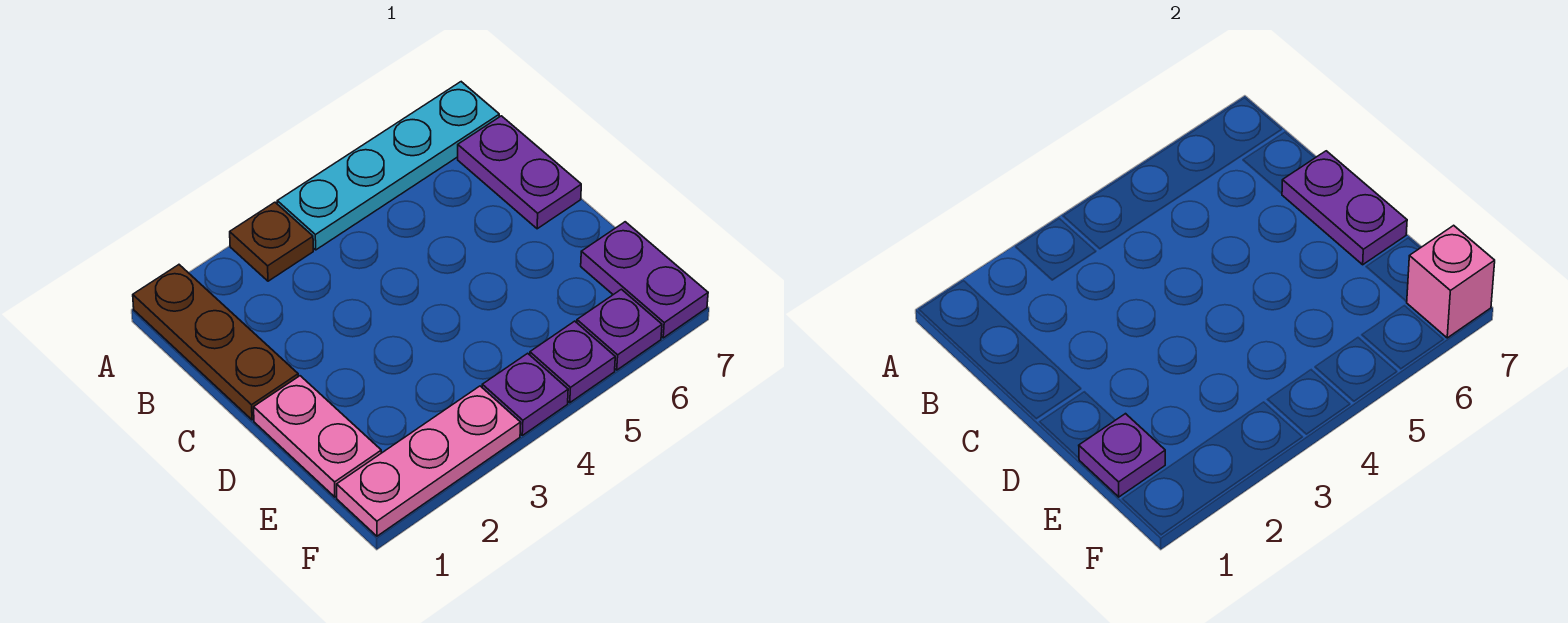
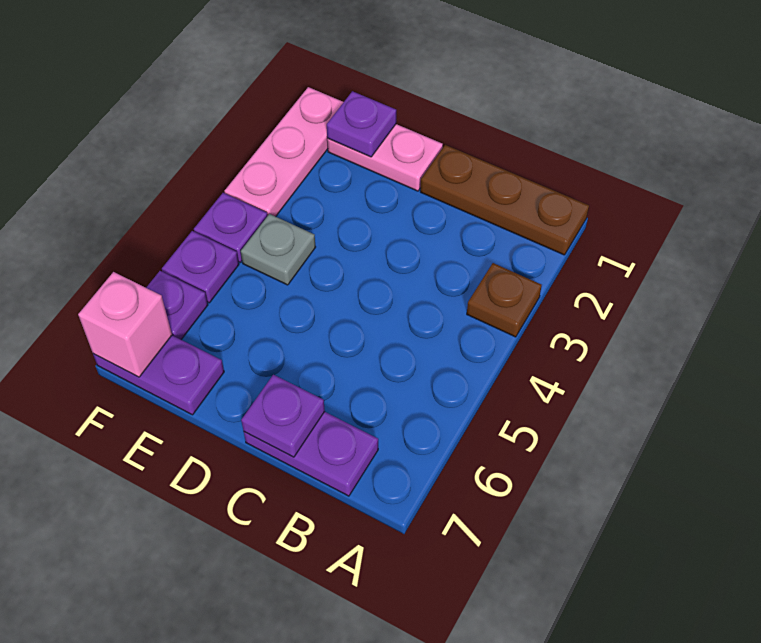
cyan 1x4 plate [277,82,499,250] -> none
purple 1x2 plate [1282,151,1407,265] -> purple 1x1 plate [241,375,325,457]
none -> grey 1x1 plate [241,214,315,285]

